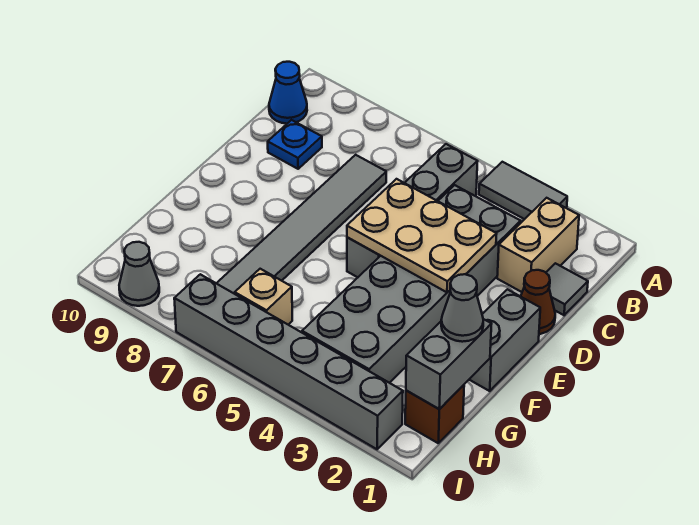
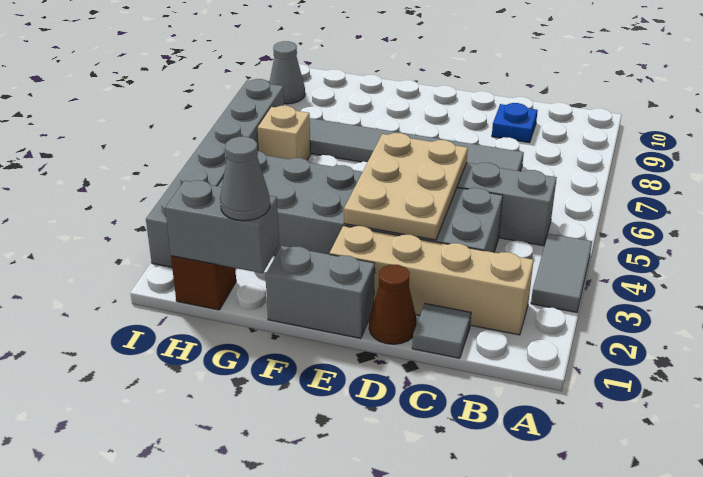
tan 1x2 brick [497,198,579,292] -> tan 1x4 brick [329,226,534,335]
blue 1x1 cone [269,62,307,124] -> none

